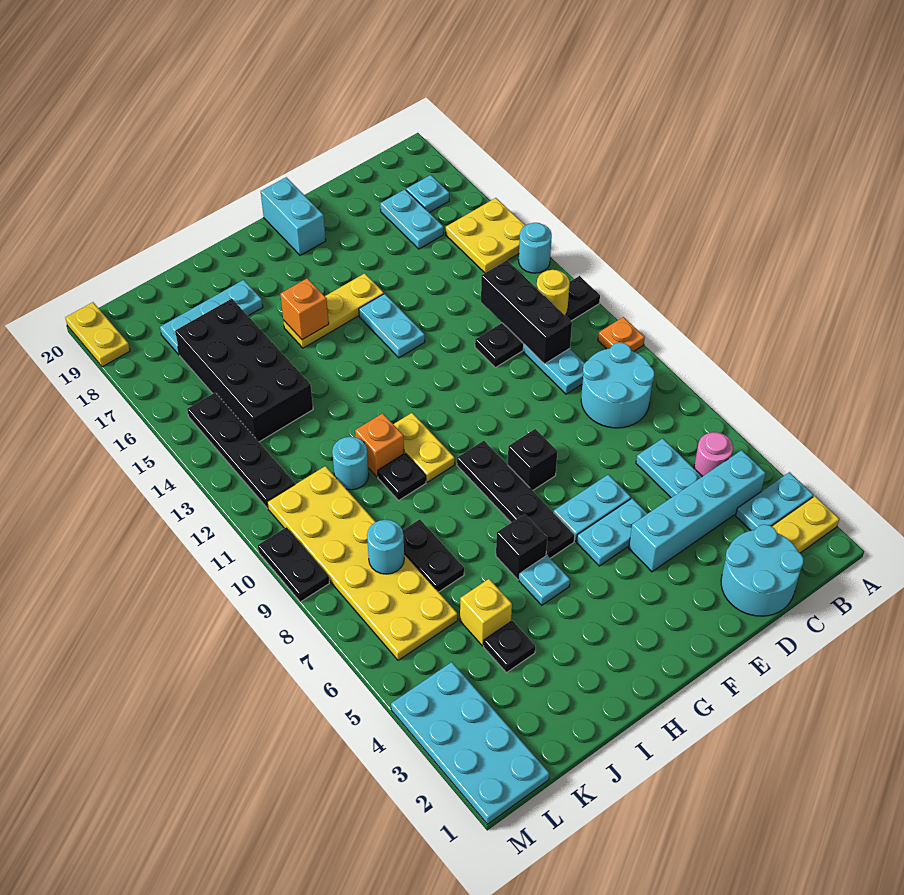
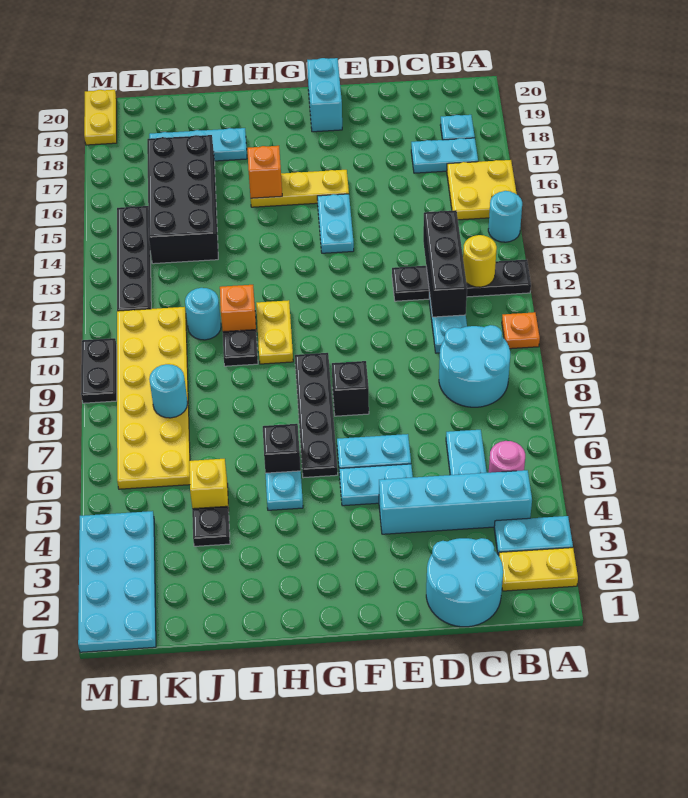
cyan 1x2 plate [380,189,444,249] -> cyan 1x2 plate turned to [411,138,478,173]
black 1x2 plate [403,519,464,592] -> none

